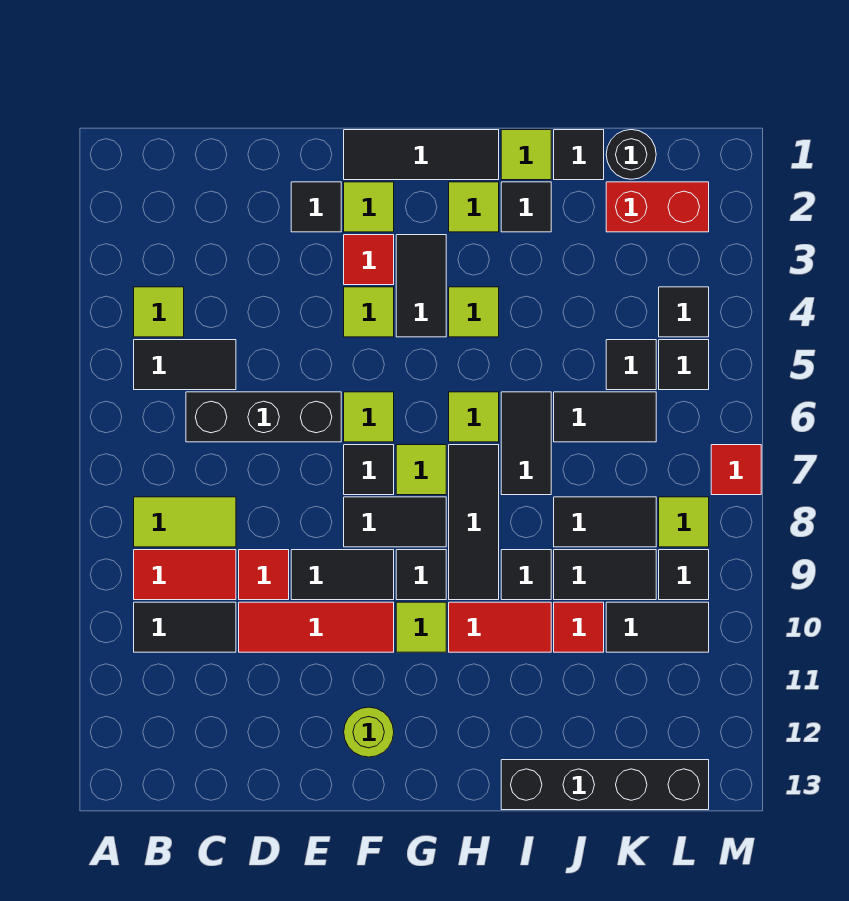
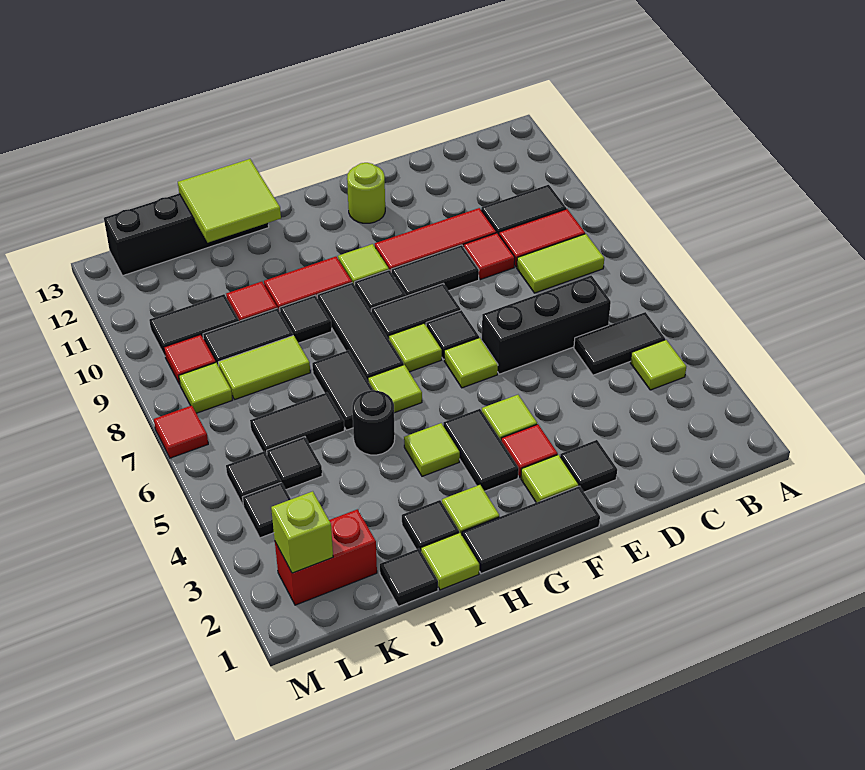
none -> lime 2x2 tile [178,159,281,242]
black 1x2 tile [554,497,656,547] -> lime 1x2 tile [218,335,310,400]
black 1x1 round brick [606,130,656,179] -> black 1x1 round brick moved to [352,390,395,455]
none -> lime 1x1 brick [271,491,333,573]
black 1x1 tile [659,550,709,600] -> red 1x1 tile [164,335,216,384]

